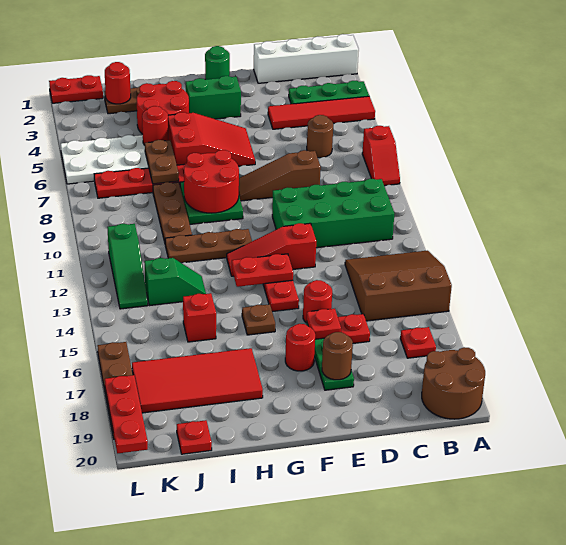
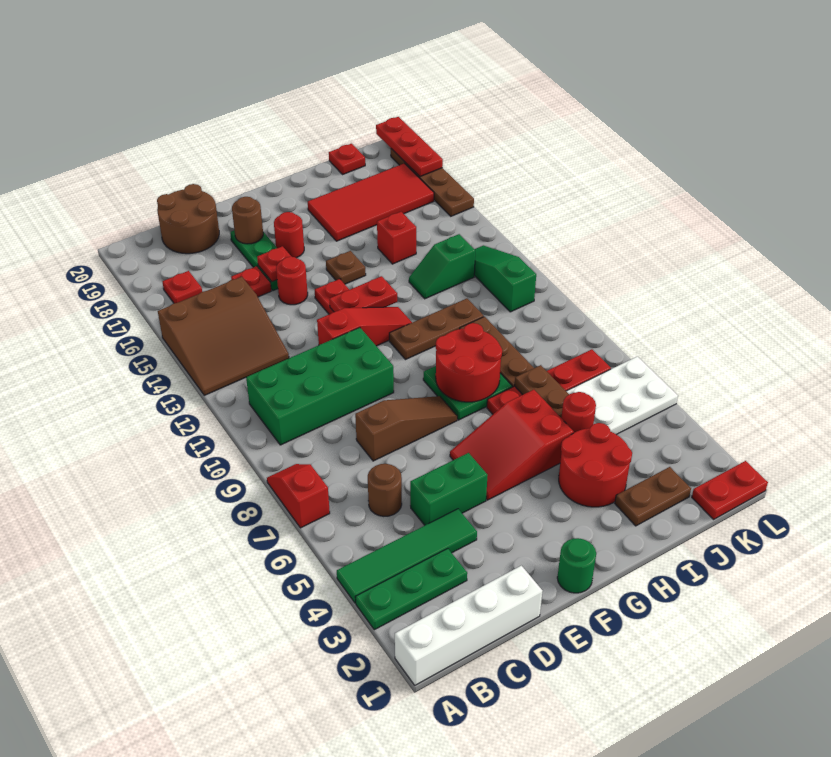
red 1x4 tile [268,96,375,129] -> green 1x4 tile [337,509,477,603]
brown 2x2 round brick [422,347,485,419] -> brown 2x2 round brick moved to [157,184,219,254]
green 1x2 brick [186,76,241,119] -> green 1x2 brick moved to [410,453,488,525]
red 1x1 round brick [105,62,131,104] -> none

